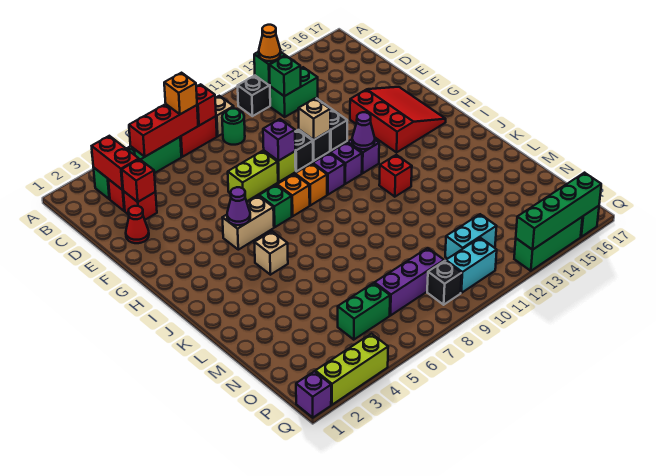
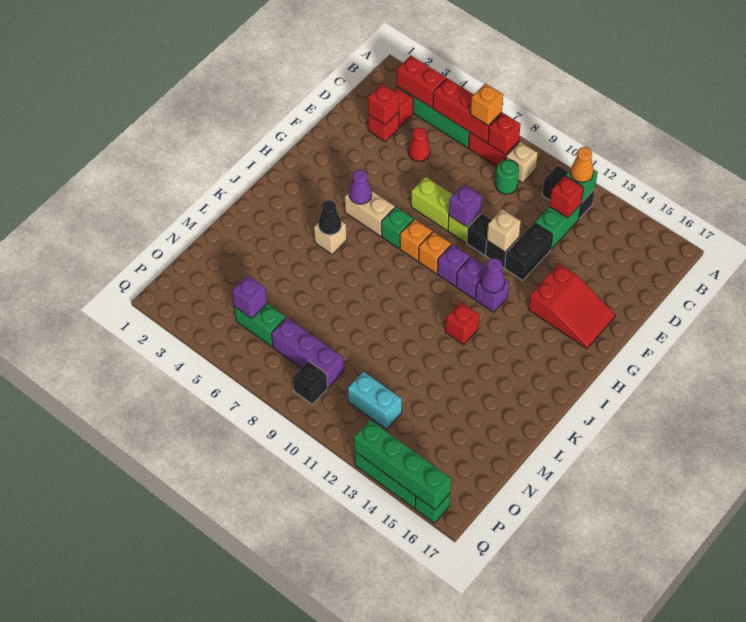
red 1x2 brick [92,136,139,190] -> red 1x2 brick turned to [397,56,446,108]
green 1x2 brick [270,67,318,117] -> green 1x2 brick turned to [535,204,581,249]
green 1x1 brick [269,56,301,96] -> red 1x1 brick [549,175,584,218]
red 1x1 cone [126,206,149,243] -> red 1x1 cone moved to [408,128,430,162]
red 3x3 slope [350,87,446,152] -> red 2x3 slope [529,264,615,349]
none -> black 1x1 cone [318,200,341,235]
cyan 1x2 brick [446,238,497,293] -> none
purple 1x1 brick [296,371,331,418] -> purple 1x1 brick moved to [232,275,267,319]
lime 1x3 brick [315,334,388,405] -> none

